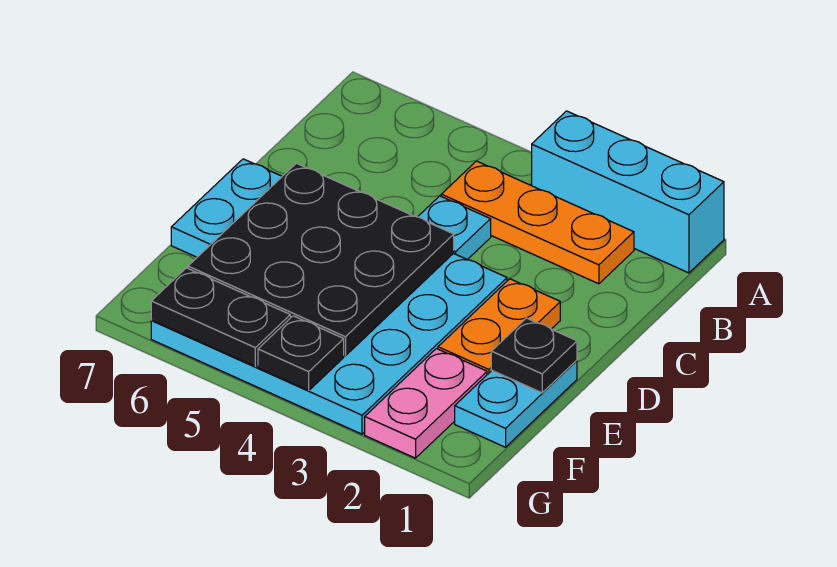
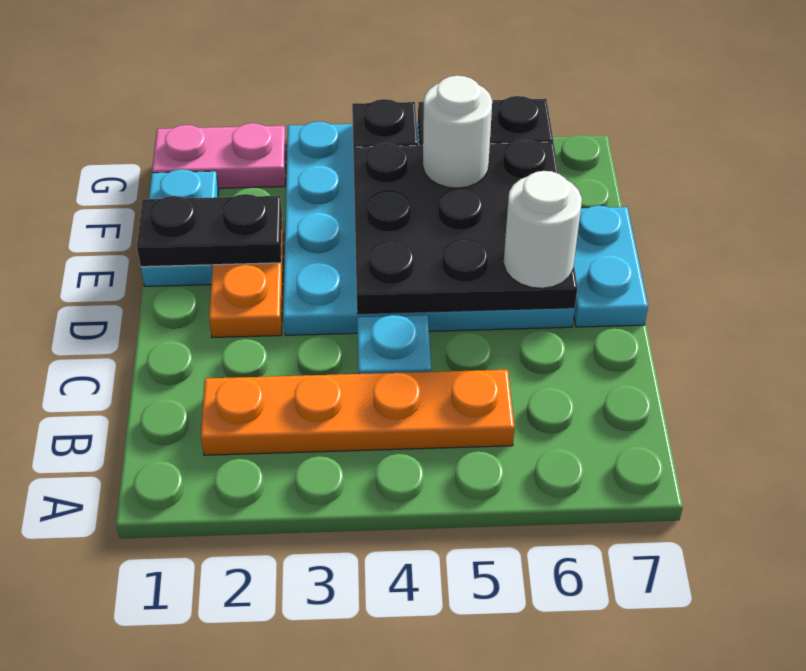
cyan 1x3 brick [532,111,724,273] -> none
orange 1x3 plate [441,161,634,284] -> orange 1x4 plate [201,370,515,455]
none -> white 1x1 round brick [504,171,582,288]
black 1x1 plate [491,318,577,393] -> black 1x2 plate [137,194,282,267]
pink 1x2 plate [365,349,487,458] -> pink 1x2 plate turned to [152,123,286,188]
none -> white 1x1 round brick [423,76,492,188]

